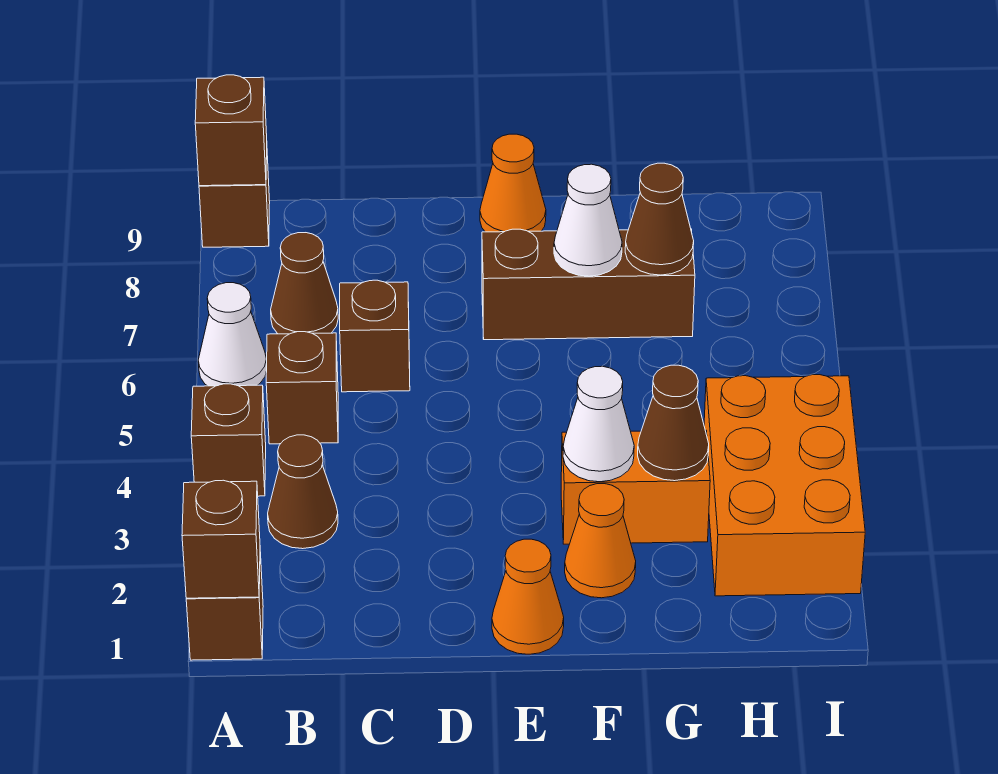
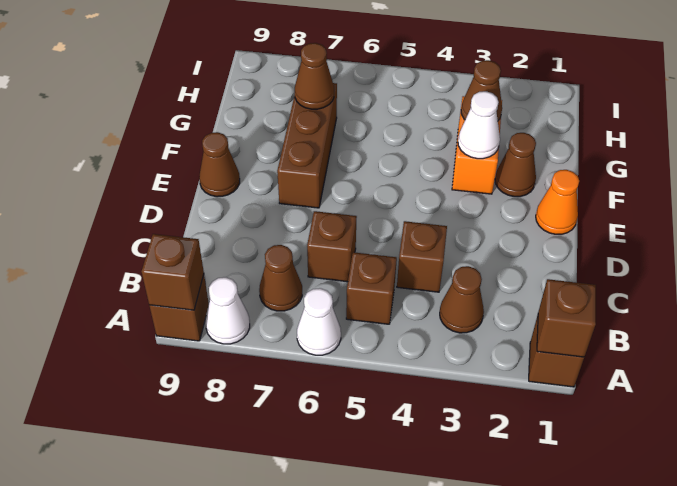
brown 1x1 brick [191,384,266,496] -> brown 1x1 brick moved to [397,221,447,292]
orange 1x1 cone [480,134,546,232] -> brown 1x1 cone [199,132,240,197]
orange 1x1 cone [565,484,636,598] -> brown 1x1 cone [495,133,536,197]
white 1x1 cone [554,164,622,276] -> white 1x1 cone moved to [205,277,250,344]
orange 2x3 brick [704,375,865,596] -> none

